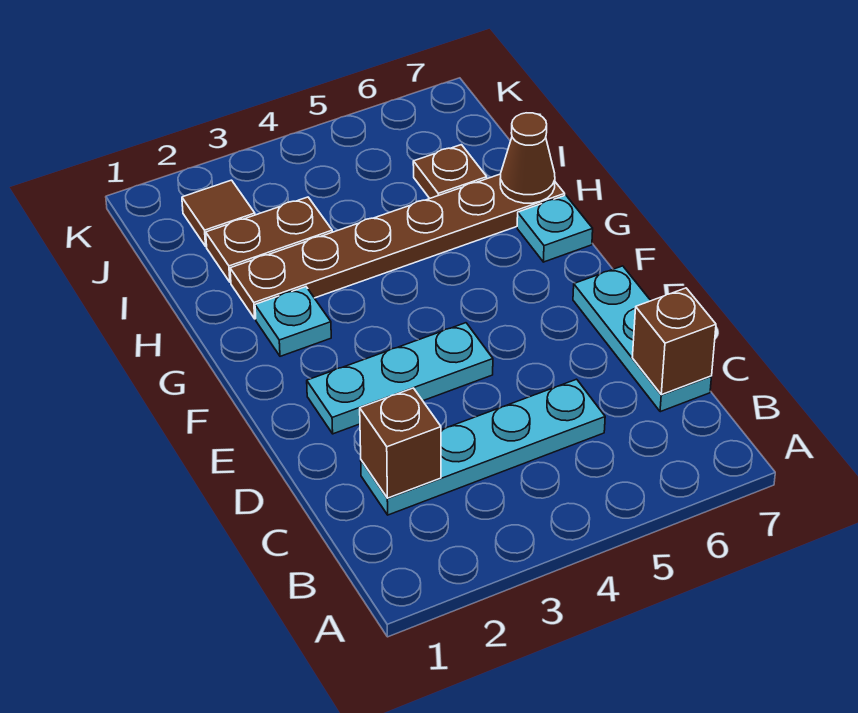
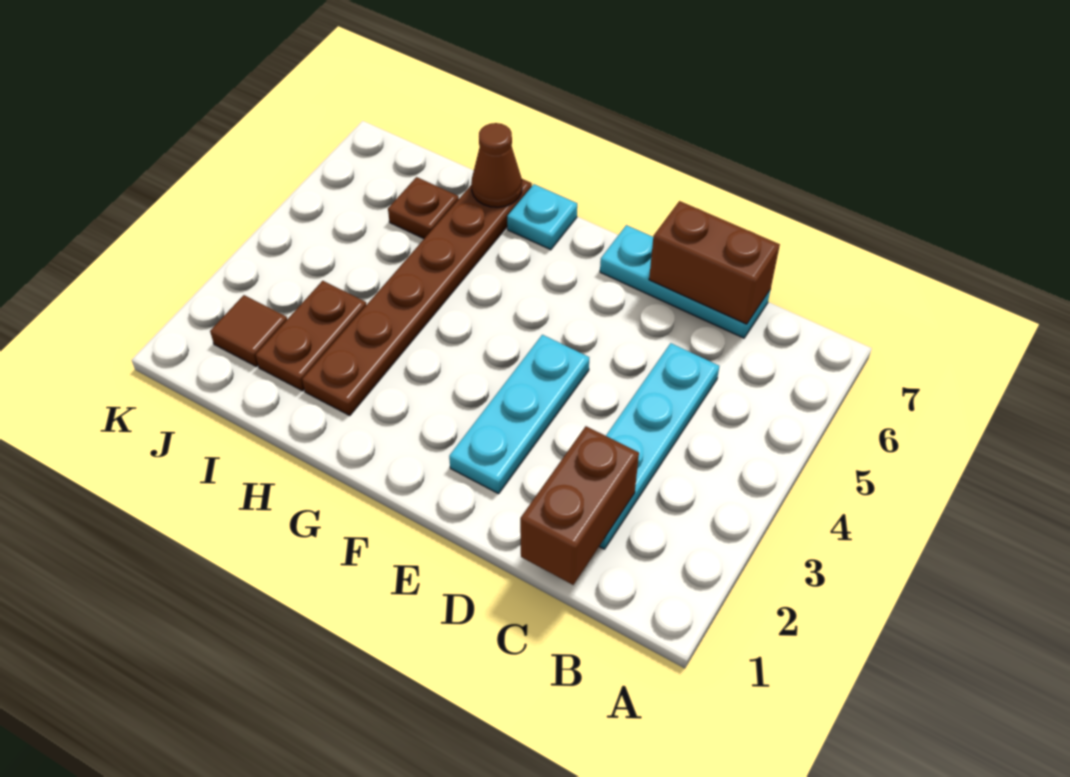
brown 1x1 brick [360,388,441,498] -> brown 1x2 brick [520,426,639,585]
brown 1x1 brick [632,288,716,395] -> brown 1x2 brick [649,201,780,324]
cyan 1x1 plate [255,287,331,356] -> none

